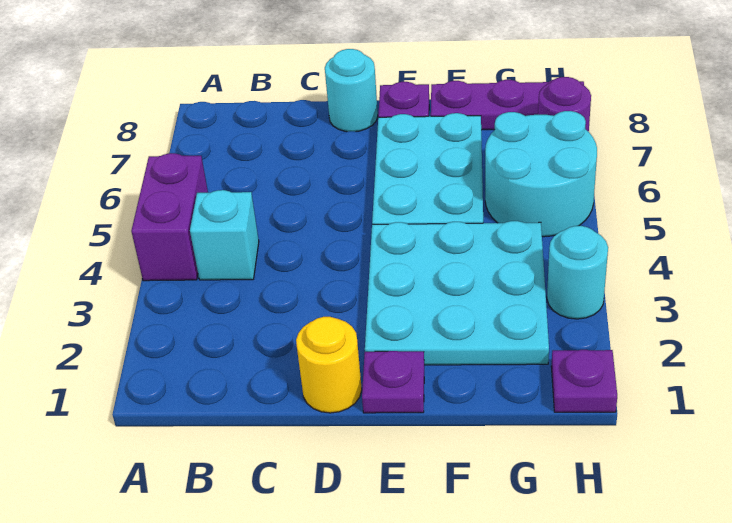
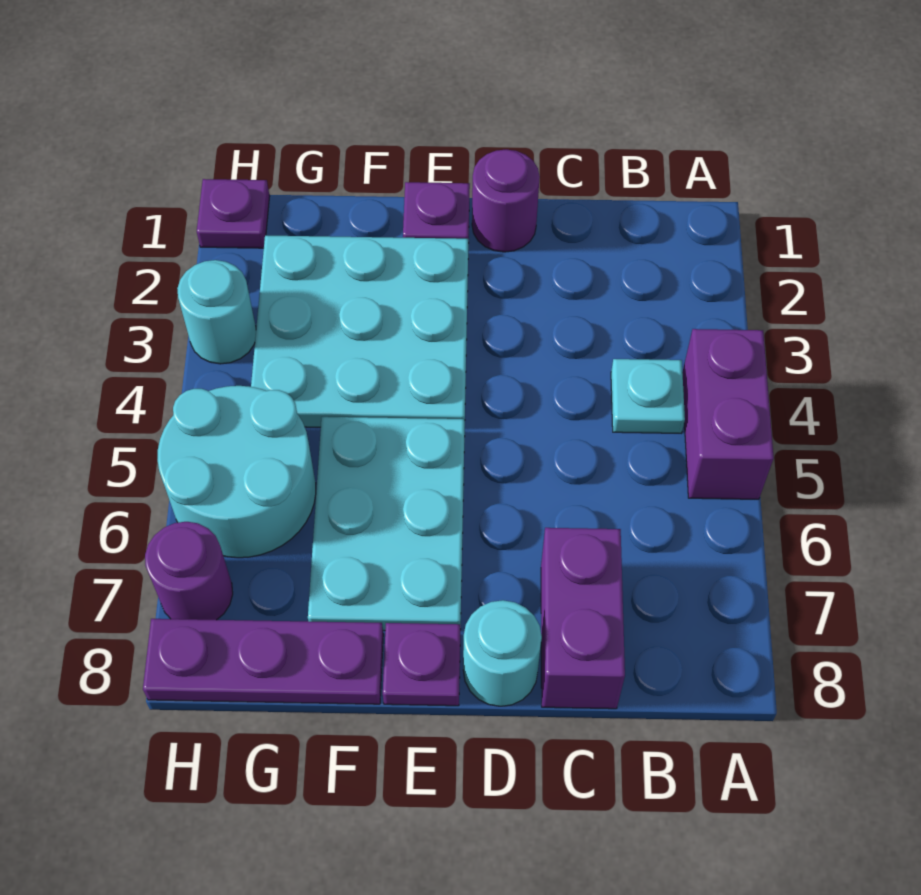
cyan 1x1 brick [190,190,259,280] -> cyan 1x1 plate [611,359,685,433]
none -> purple 1x2 brick [541,528,625,709]
yellow 1x1 round brick [296,317,362,413] -> purple 1x1 round brick [472,149,540,252]

